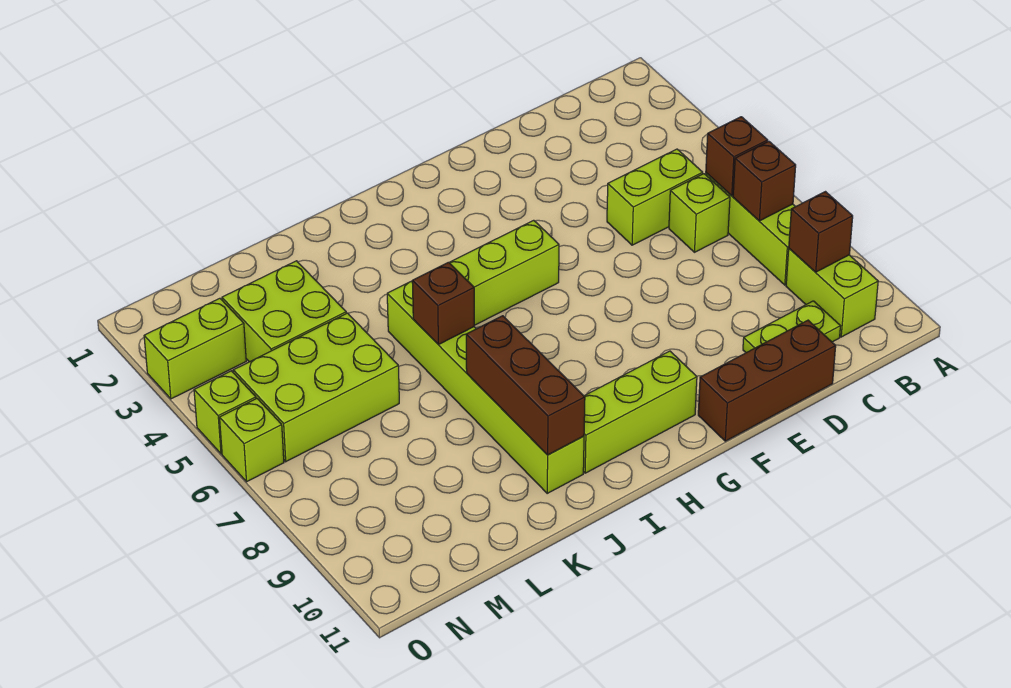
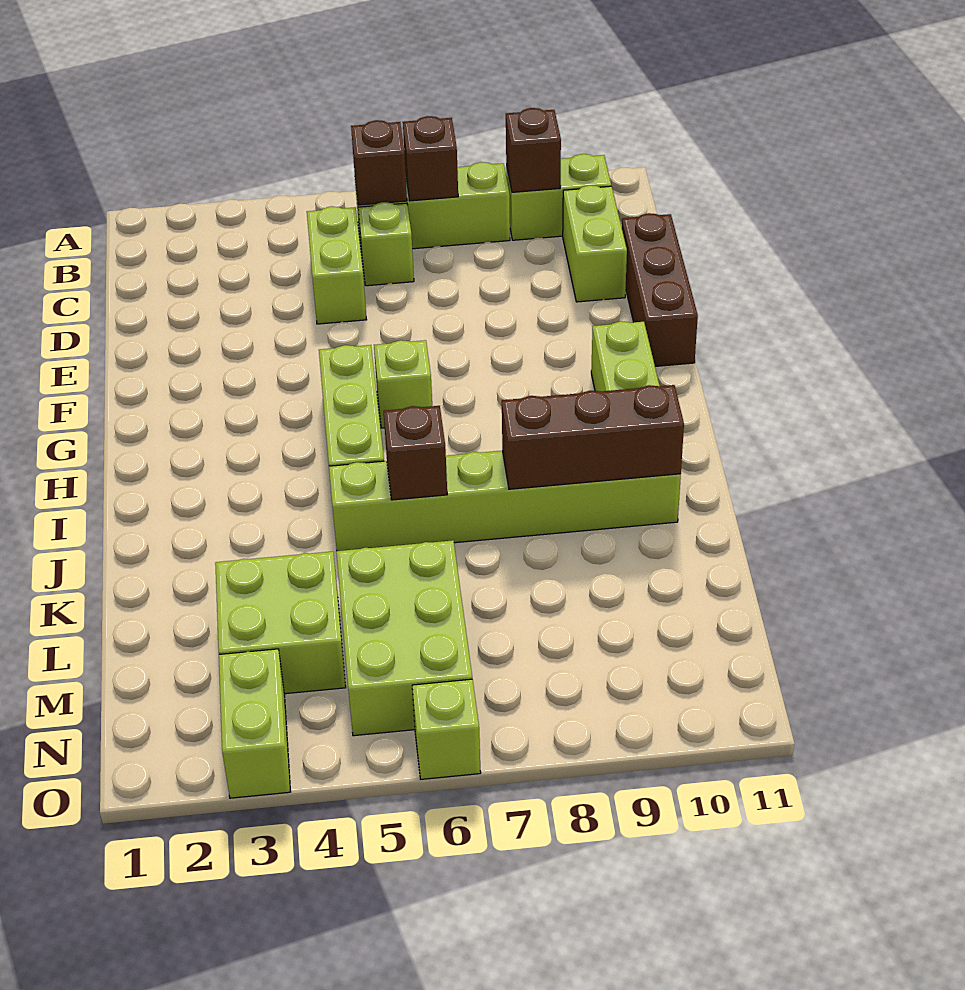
lime 1x2 plate [743,301,840,353] -> lime 1x2 brick [563,185,627,302]
lime 1x1 brick [194,371,256,454] -> lime 1x1 brick moved to [374,340,432,428]

